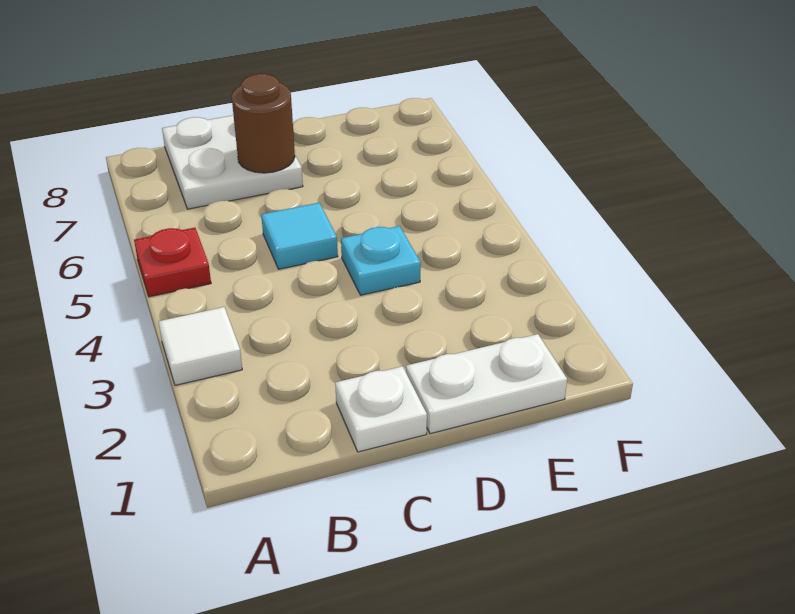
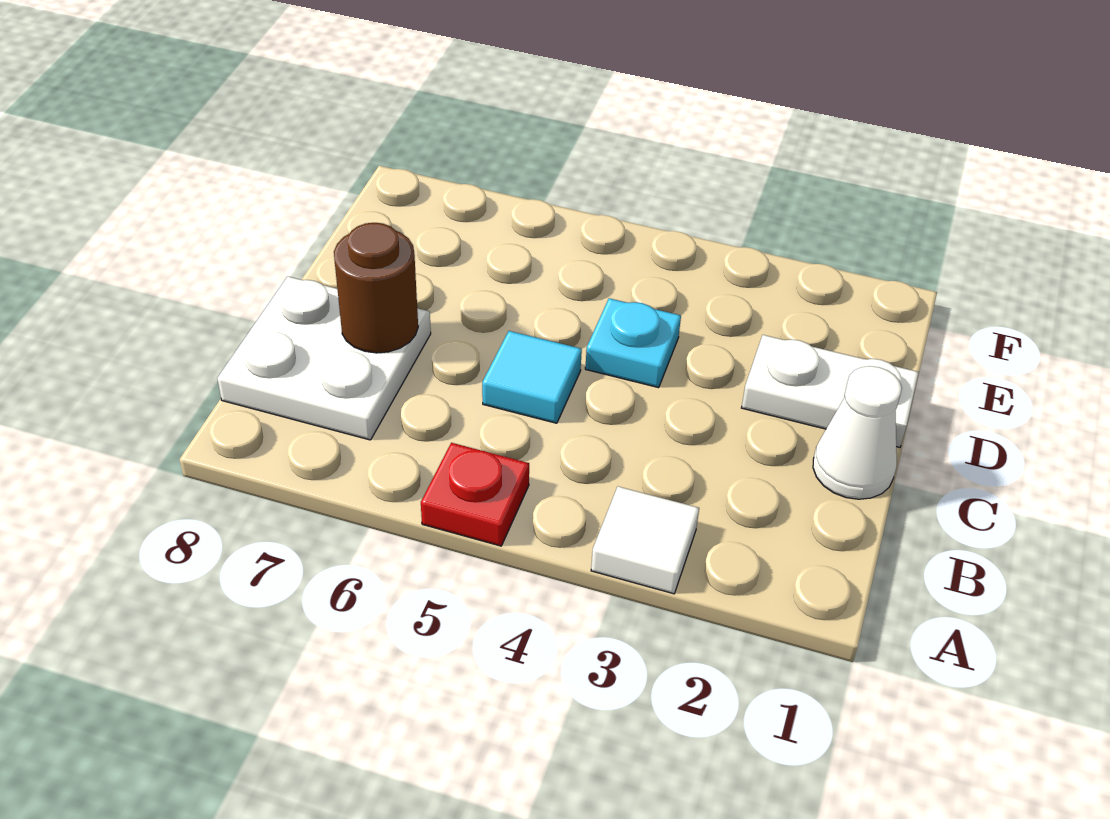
white 1x1 plate [335,366,427,452] -> white 1x1 cone [813,366,902,499]
white 1x2 plate [406,334,567,434] -> white 1x2 plate turned to [742,335,919,447]

